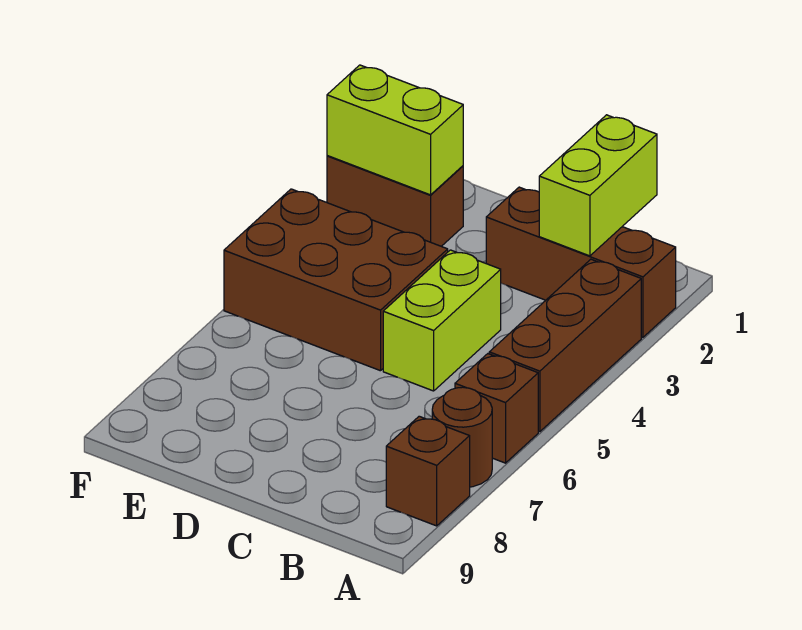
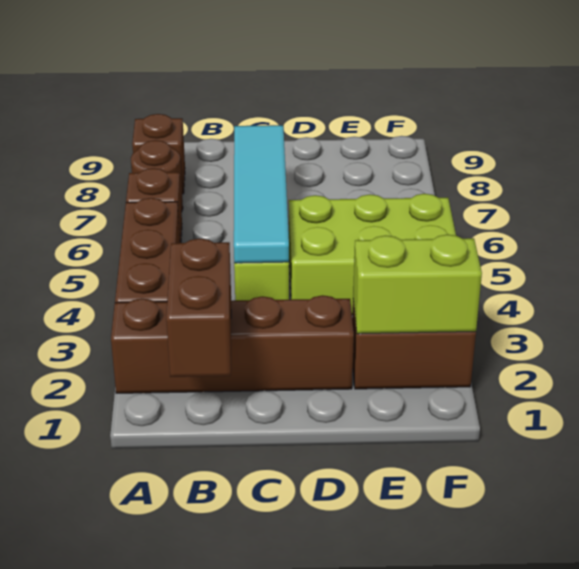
brown 1x3 brick [486,187,676,337] -> brown 1x4 brick [111,295,354,393]
lime 1x2 brick [539,115,657,256] -> brown 1x2 brick [166,238,231,377]
none -> cyan 1x4 tile [234,125,289,263]
brown 2x3 brick [224,189,448,371] -> lime 2x3 brick [289,194,456,315]

